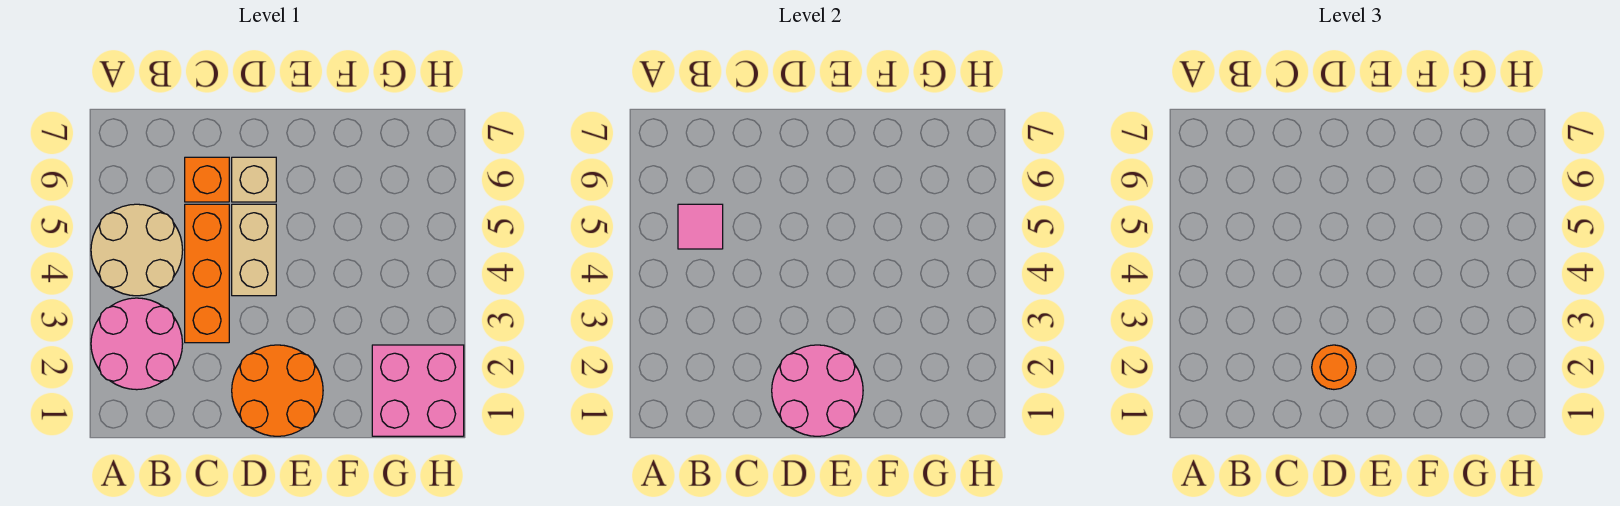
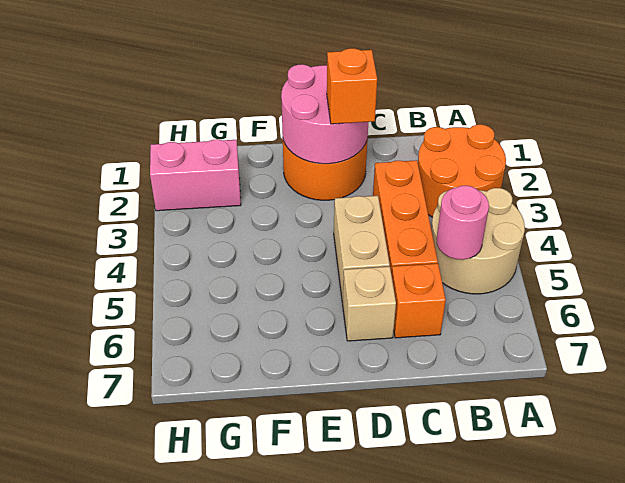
pink 2x2 round brick [91,298,183,390] -> orange 2x2 round brick [418,124,506,217]
pink 1x1 tile [678,204,723,249] -> pink 1x1 round brick [437,185,489,260]
orange 1x1 round brick [1312,345,1356,389] -> orange 1x1 brick [327,48,377,124]
pink 2x2 brick [372,345,464,436] -> pink 1x2 brick [150,139,241,211]

